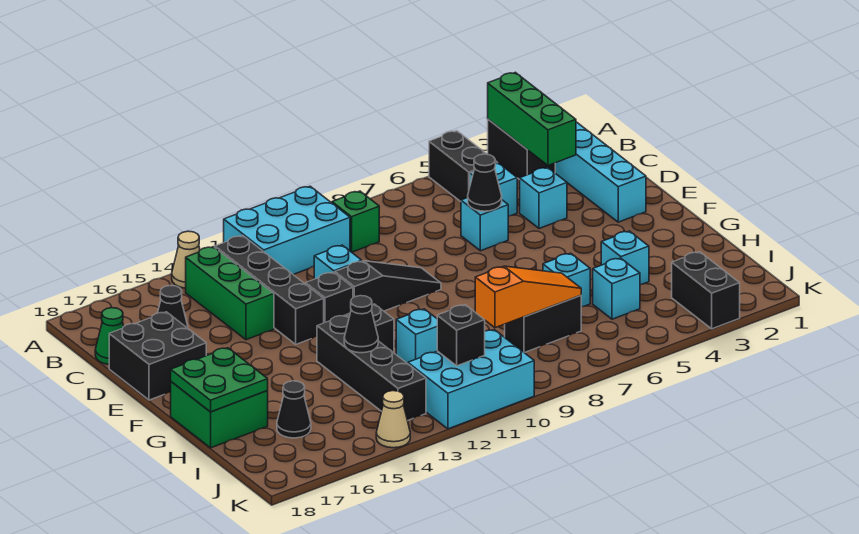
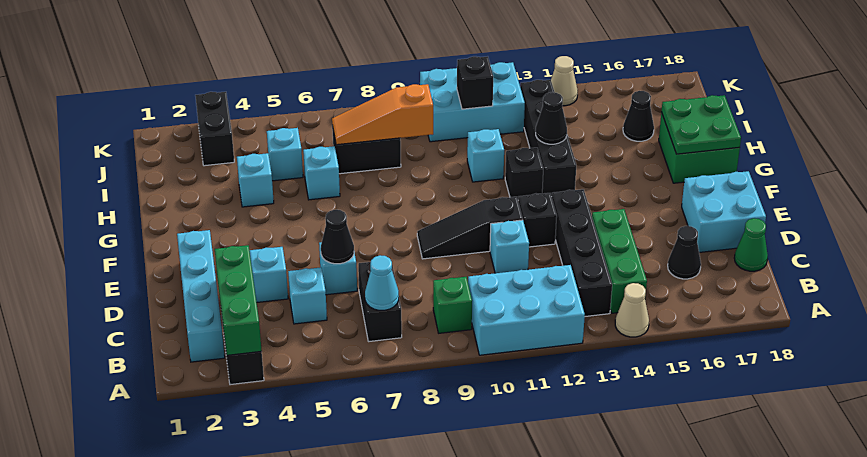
black 1x2 brick [429,131,497,201] -> black 1x2 brick moved to [358,260,402,341]
none -> cyan 1x1 cone [365,255,399,310]
black 2x2 brick [109,312,206,400] -> cyan 2x2 brick [682,171,766,252]

